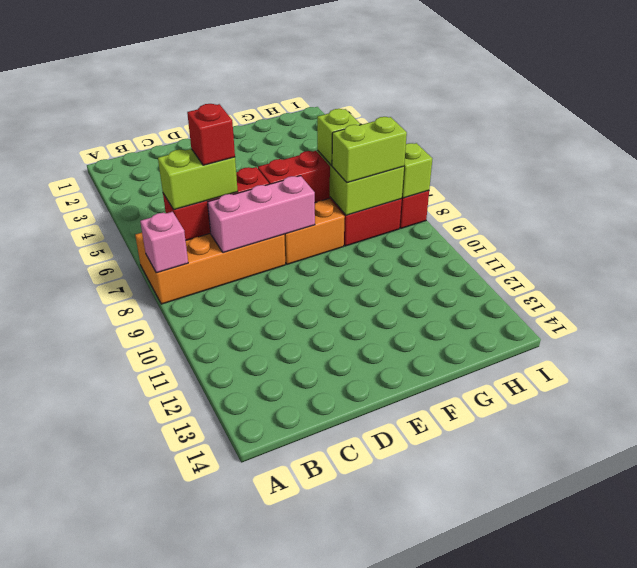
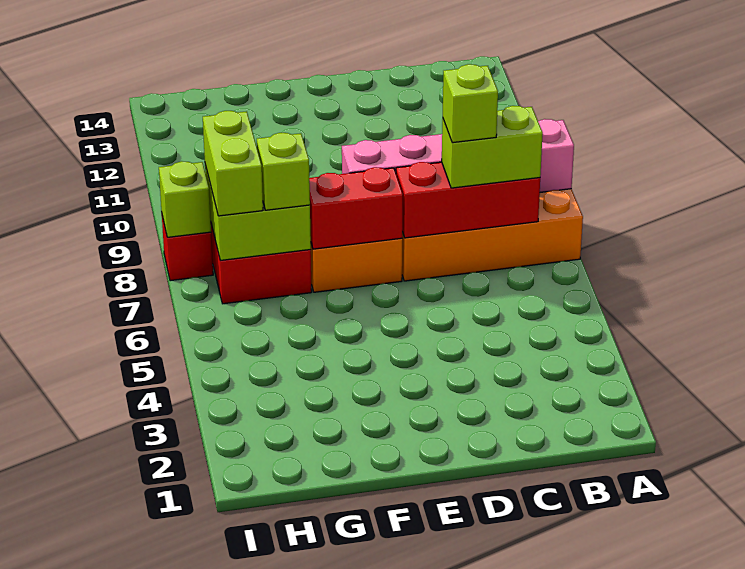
red 1x1 brick [187,104,235,165] -> lime 1x1 brick [443,64,498,143]
lime 1x2 brick [332,117,407,183] -> lime 1x2 brick turned to [203,111,263,216]

